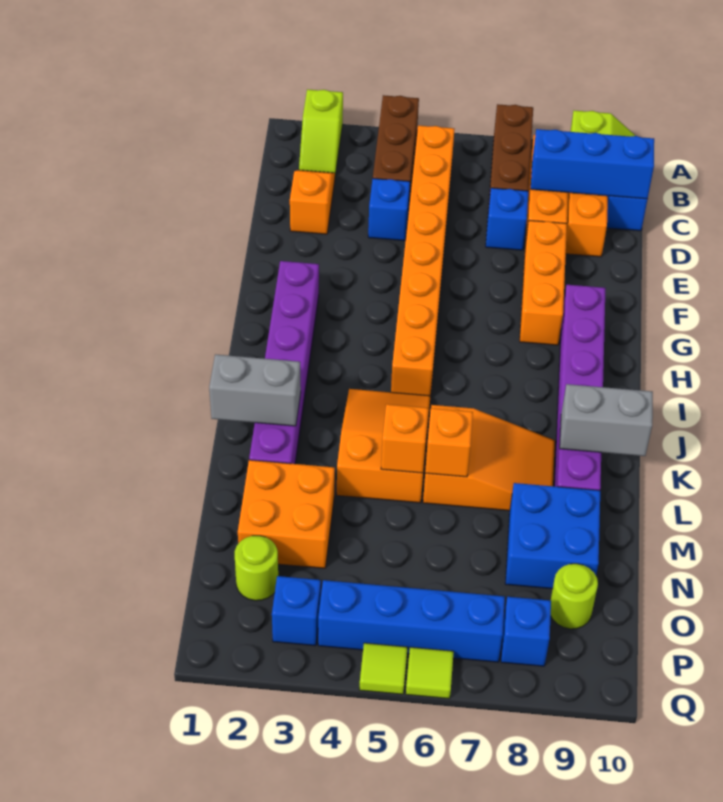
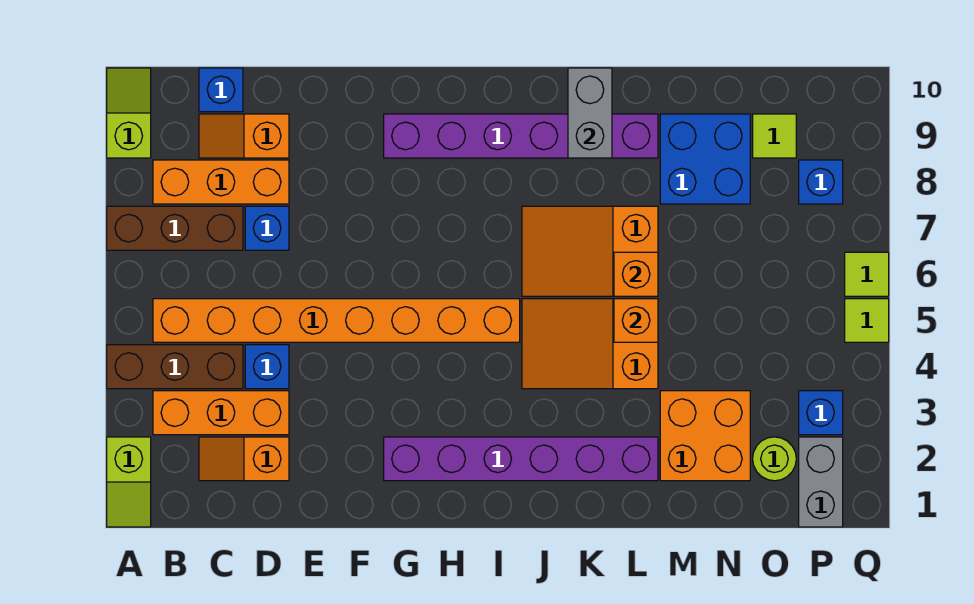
lime 1x2 slope [299,89,343,175] -> lime 1x2 slope turned to [107,437,151,527]
blue 1x3 brick [531,129,654,199] -> none
orange 1x3 brick [520,220,567,345] -> orange 1x3 brick moved to [153,391,289,435]
grey 1x2 brick [209,354,301,426] -> grey 1x2 brick moved to [799,437,843,527]
orange 2x3 slope [423,405,555,511] -> orange 2x3 slope turned to [522,206,658,296]
lime 1x1 round brick [551,564,598,629] -> lime 1x1 tile [753,114,796,158]
blue 1x4 brick [318,580,505,662] -> none

